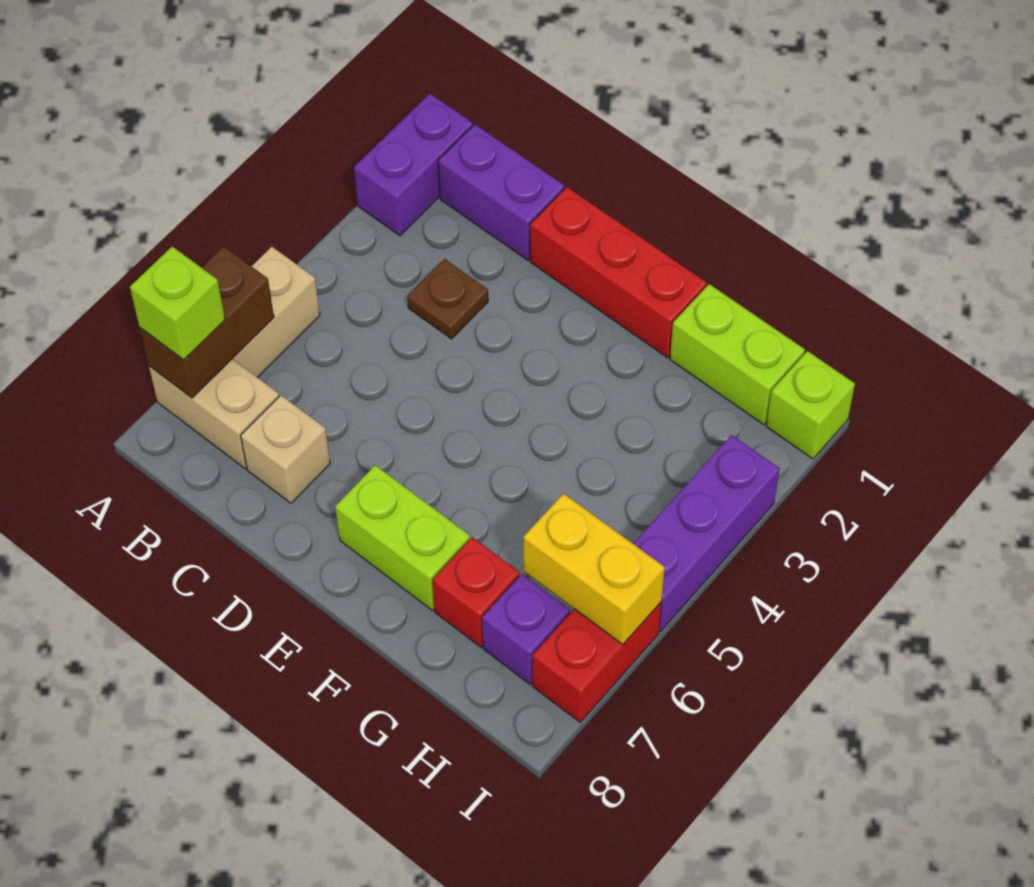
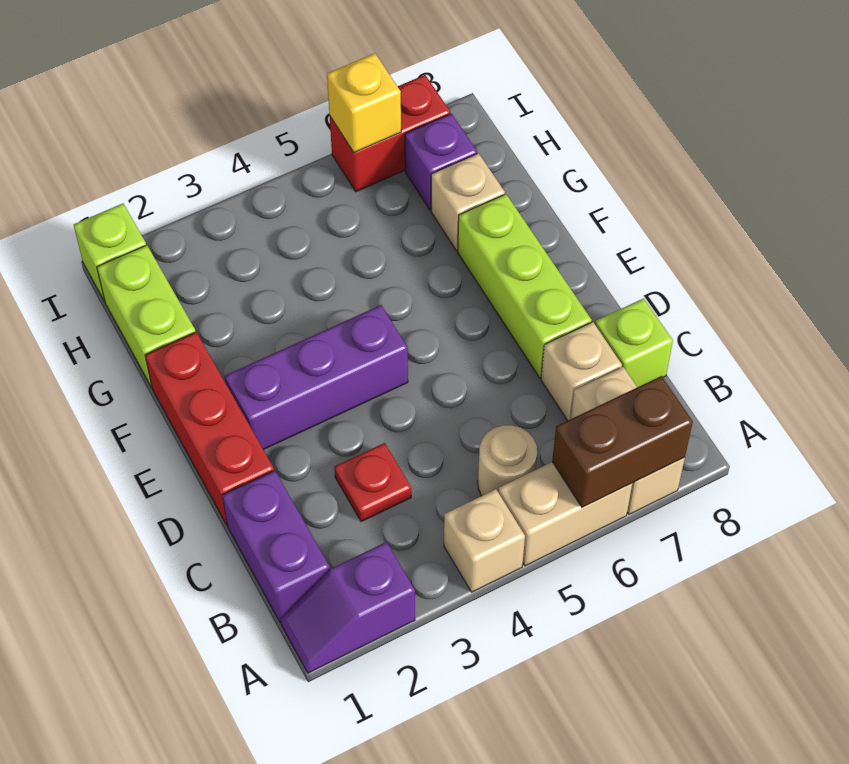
purple 1x2 brick [354,94,473,236] -> purple 1x2 slope [281,542,415,673]
none -> tan 1x1 brick [444,489,525,592]
lime 1x1 brick [130,246,225,360] -> lime 1x1 brick moved to [595,298,673,387]
none -> tan 1x1 round brick [478,425,537,496]
brown 1x1 plate [407,259,488,339] -> red 1x1 plate [334,443,411,522]
lime 1x2 brick [335,465,470,611] -> lime 1x3 brick [458,194,592,378]
red 1x1 brick [433,537,520,647] -> tan 1x1 brick [431,153,505,251]
yellow 1x2 brick [524,493,665,645] -> yellow 1x1 brick [327,53,401,153]
purple 1x3 brick [633,435,780,632] -> purple 1x3 brick moved to [225,305,408,450]

